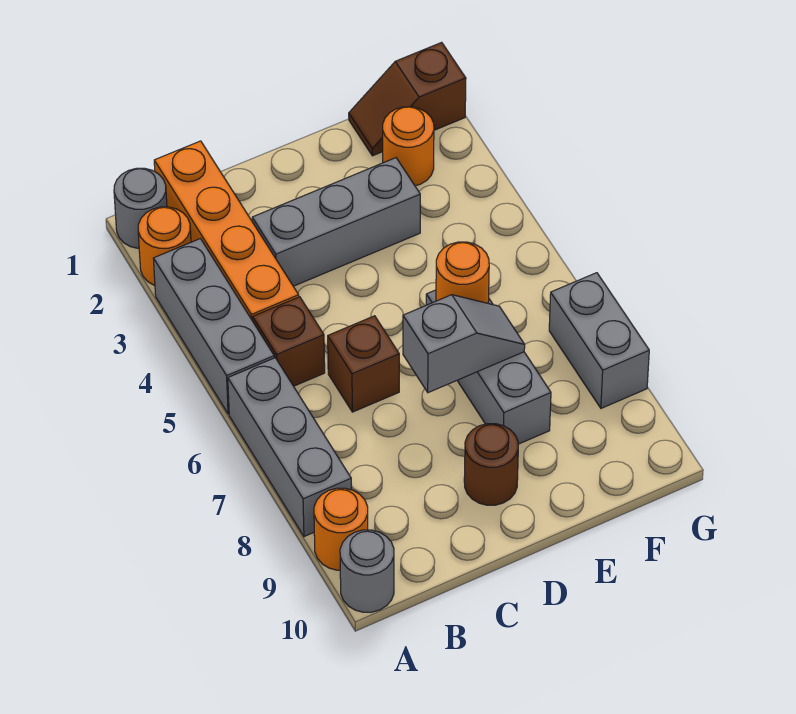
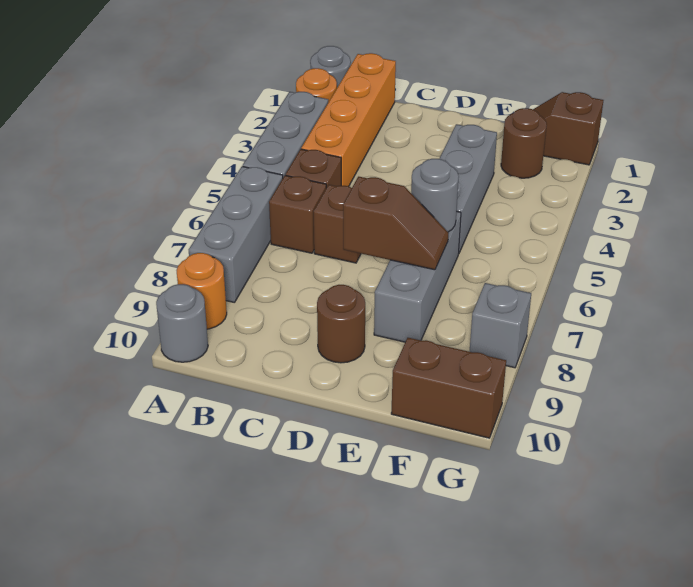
none -> brown 1x1 brick [269,175,326,253]
grey 1x3 brick [252,158,420,286] -> grey 1x3 brick turned to [439,124,497,253]
grey 1x2 slope [403,295,525,393] -> brown 1x2 slope [343,177,448,270]
orange 1x1 round brick [436,242,489,303] -> grey 1x1 round brick [411,159,459,232]
orange 1x1 round brick [383,107,434,186] -> brown 1x1 round brick [501,108,547,178]
none -> brown 1x2 brick [391,338,506,438]
grey 1x2 brick [549,273,649,408] -> grey 1x1 brick [470,283,531,368]

